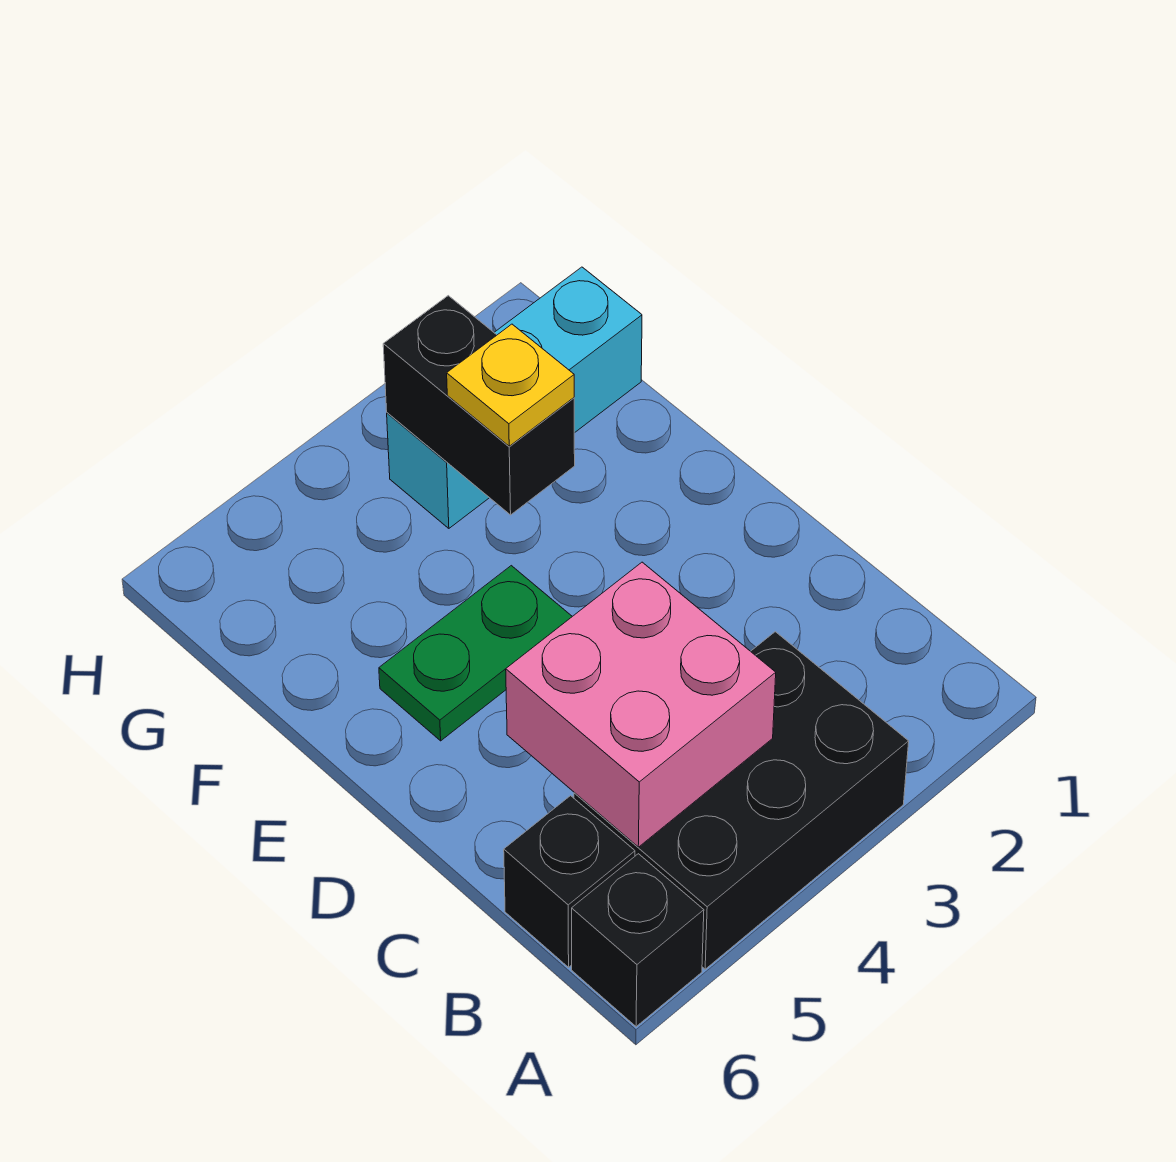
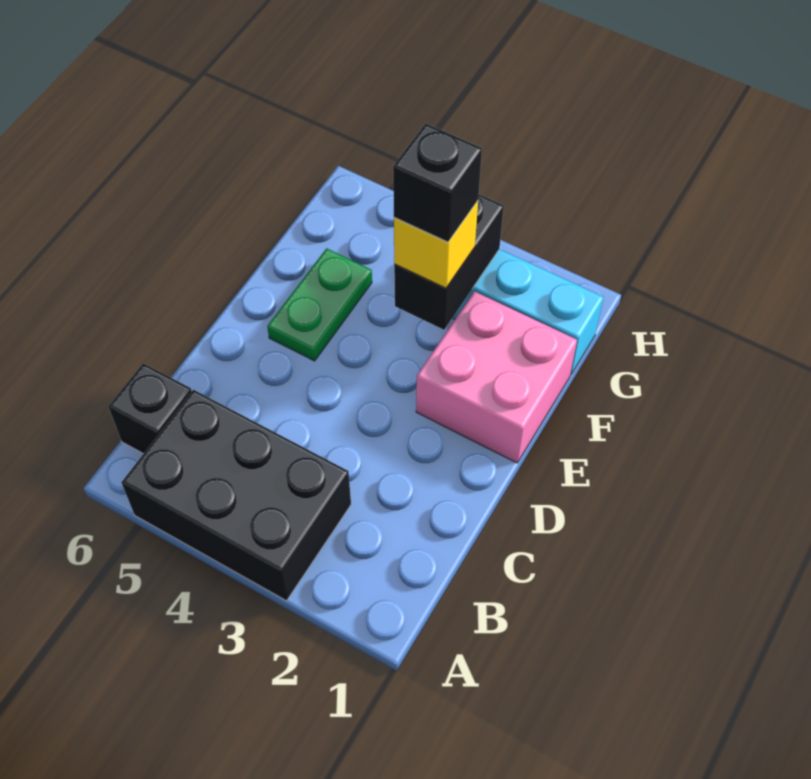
black 1x1 brick [572,854,704,1027] -> black 1x1 brick moved to [393,124,482,242]
pink 2x2 brick [506,562,776,847] -> pink 2x2 brick moved to [416,291,577,463]
green 1x2 plate [379,566,572,741] -> green 1x2 plate turned to [267,248,372,361]
yellow 1x1 plate [447,324,574,446] -> yellow 1x1 brick [394,201,478,288]

